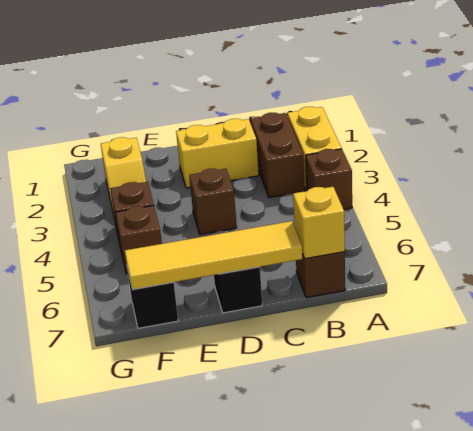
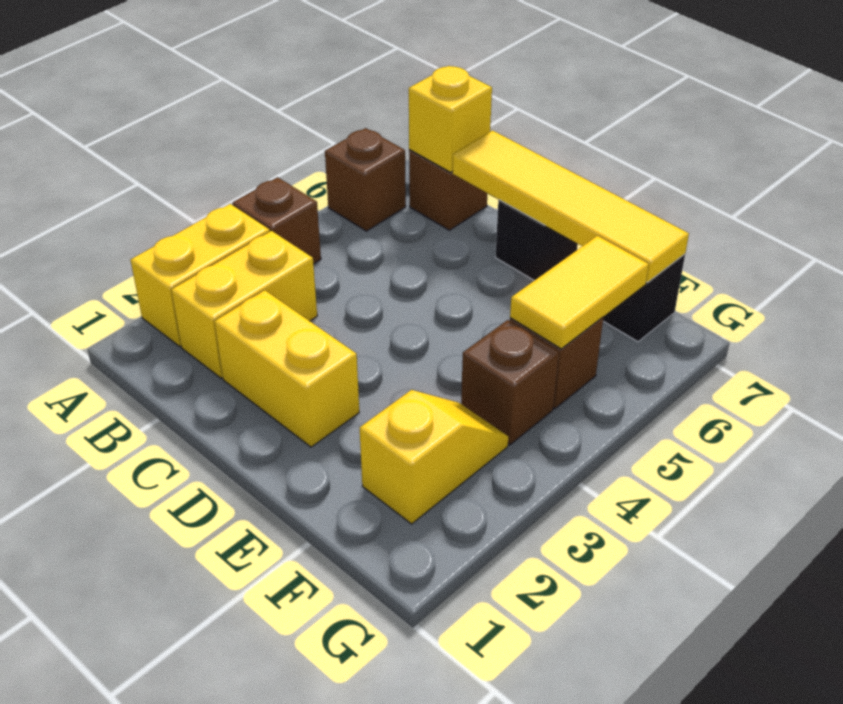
brown 1x2 brick [251,113,305,198] -> yellow 1x2 brick [171,231,317,378]
brown 1x1 brick [189,169,237,234] -> brown 1x1 brick moved to [325,128,406,231]
none -> yellow 1x2 tile [510,236,649,349]

